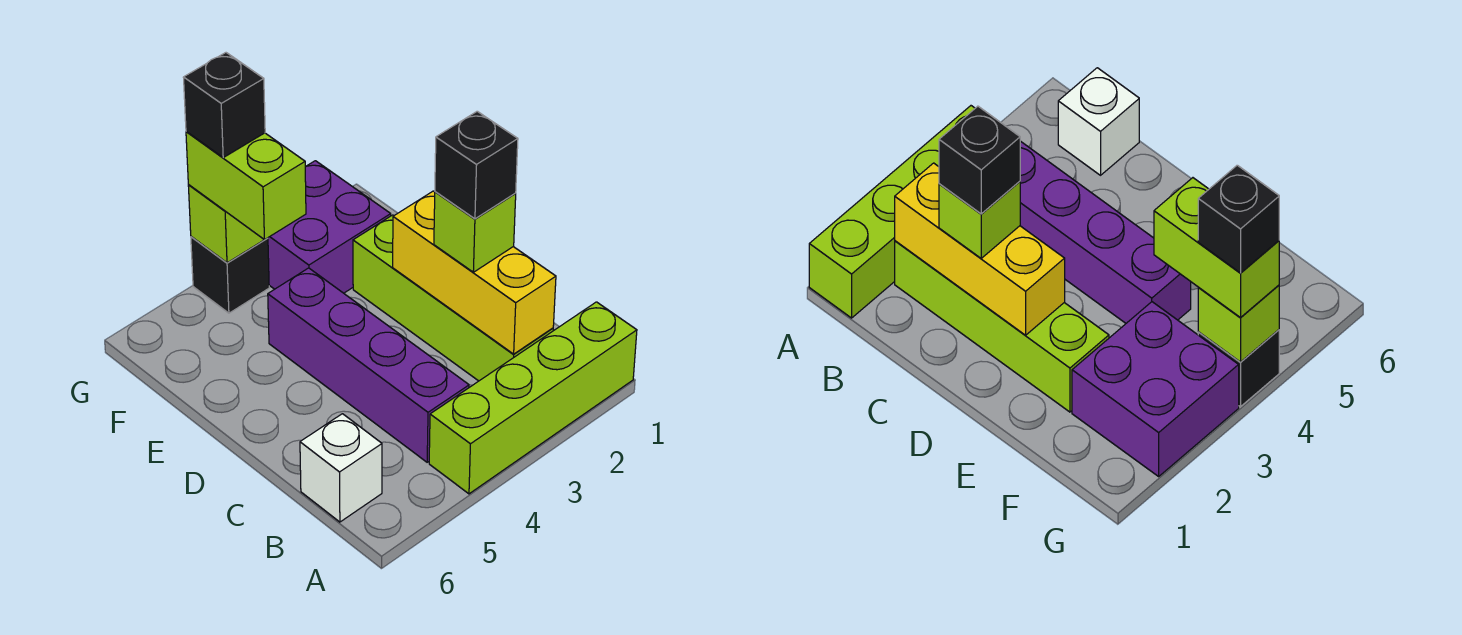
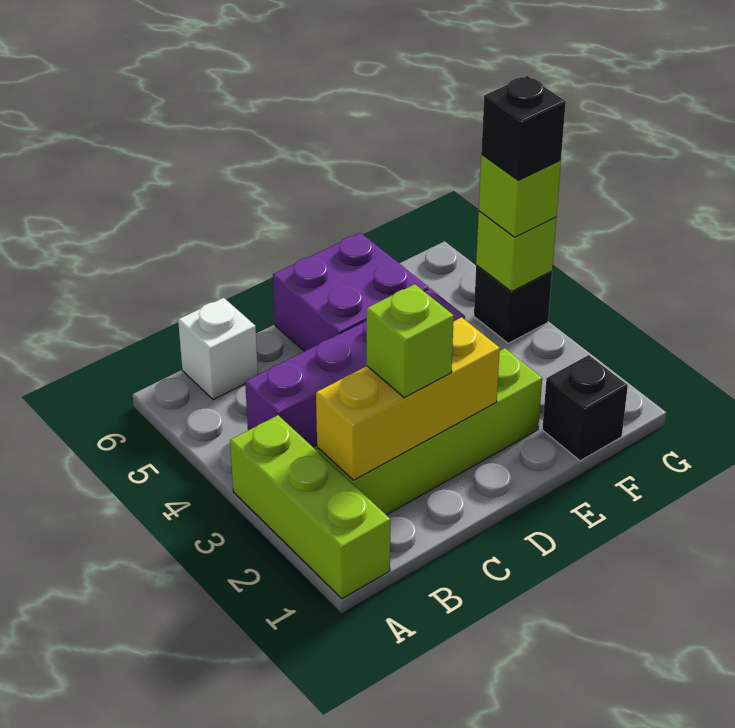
lime 1x4 brick [429,302,637,494] -> lime 1x3 brick [230,415,390,599]
black 1x1 brick [435,111,518,219] -> black 1x1 brick moved to [542,355,628,461]
purple 2x2 brick [268,161,391,293] -> purple 2x2 brick moved to [273,233,429,351]
lime 1x2 brick [186,132,306,240] -> lime 1x1 brick [479,155,561,237]

